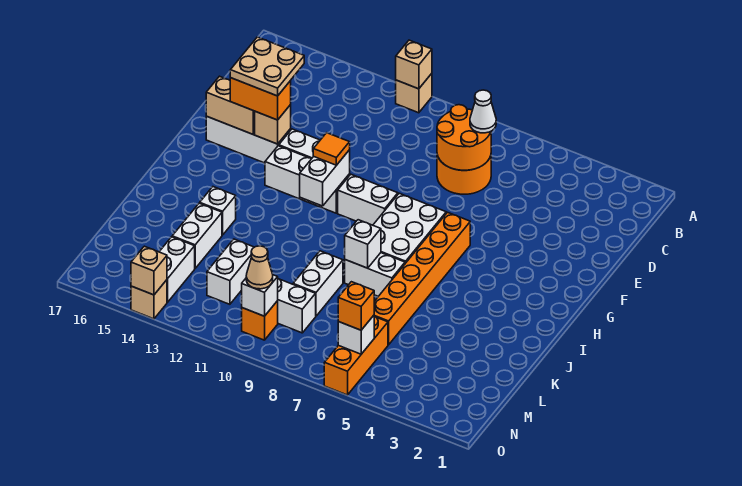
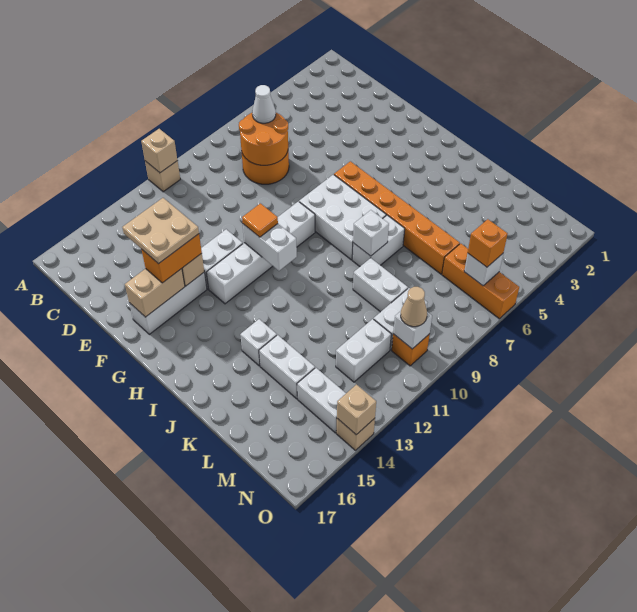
white 1x2 brick [207,239,254,304] -> white 1x2 brick turned to [336,319,391,382]

